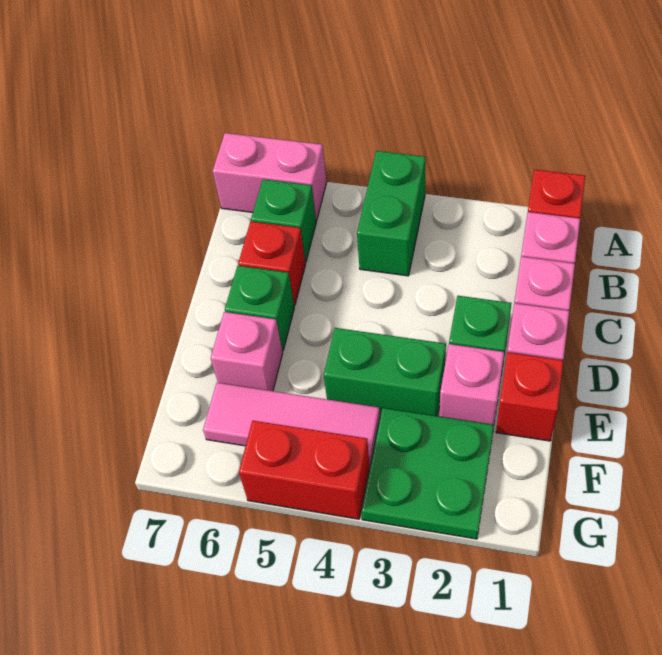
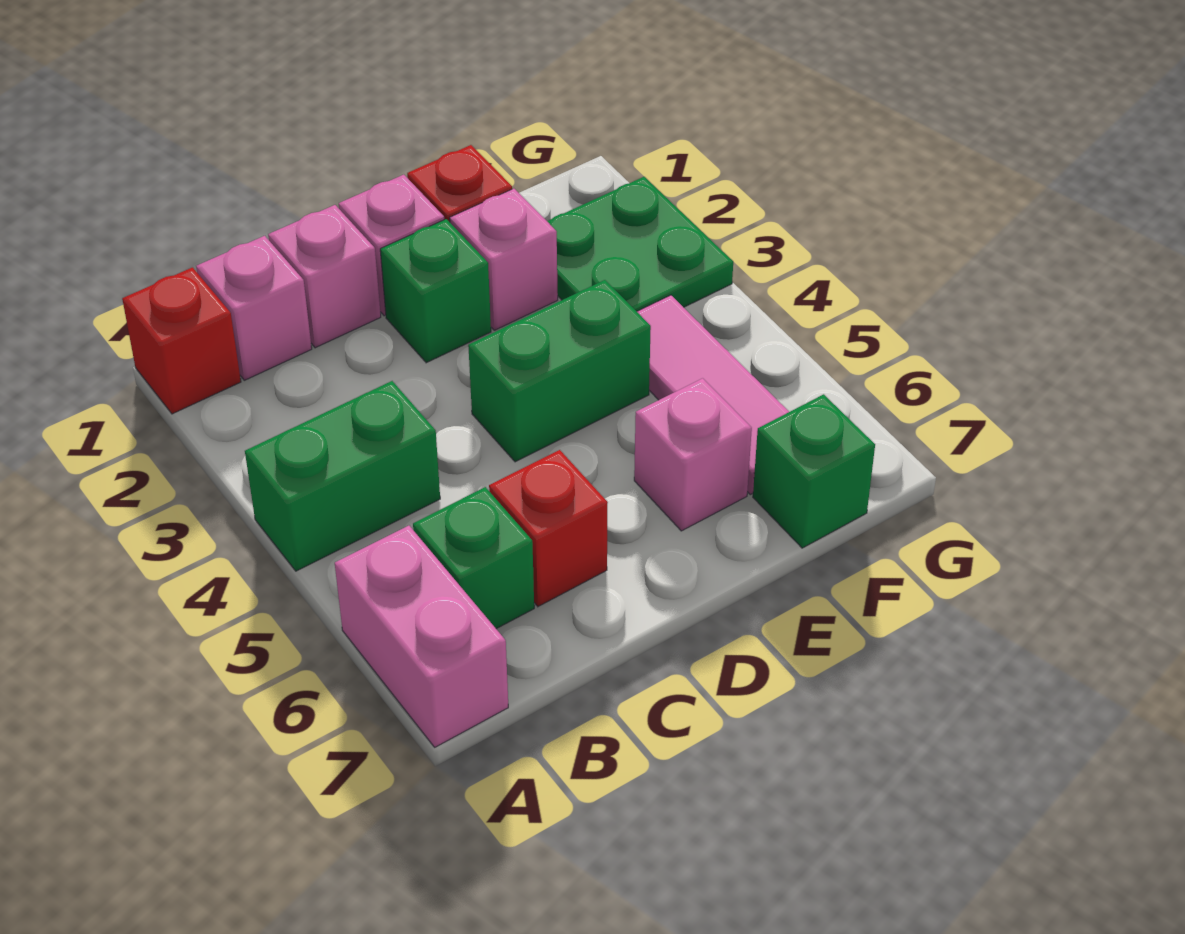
green 1x1 brick [225,266,294,351] -> green 1x1 brick moved to [753,394,875,548]
green 1x2 brick [324,328,446,416] -> green 1x2 brick turned to [468,280,651,462]
red 1x2 brick [239,421,370,519] -> none

